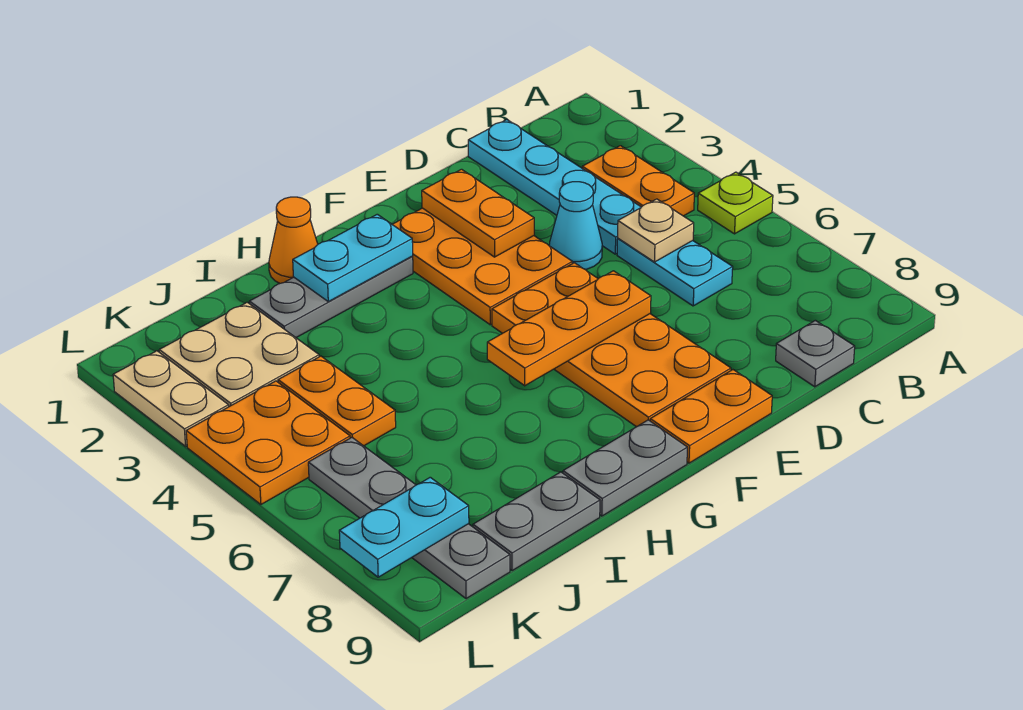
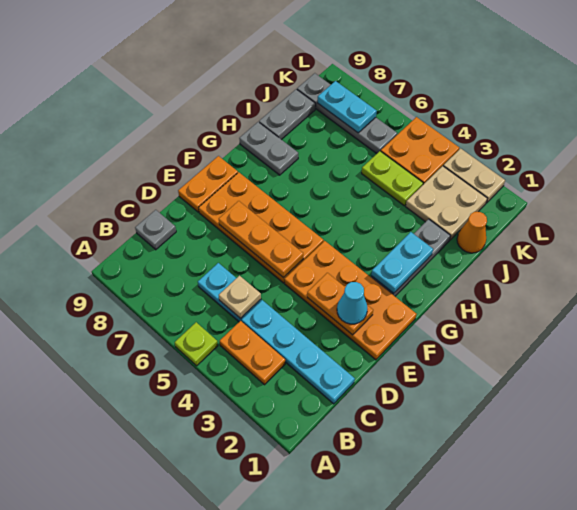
cyan 1x1 cone [549,182,602,270] -> cyan 1x1 cone moved to [337,282,367,324]
orange 2x3 plate [392,208,572,325] -> orange 2x4 plate [285,241,417,360]
orange 1x3 plate [487,271,651,386] -> orange 1x3 plate turned to [219,201,303,278]
grey 1x2 plate [563,420,688,516] -> grey 1x2 plate turned to [239,122,298,175]
orange 1x1 cone [269,197,318,283] -> orange 1x1 cone moved to [457,212,487,253]
orange 1x2 plate [278,356,396,446] -> lime 1x2 plate [362,151,423,206]
cyan 1x2 plate [339,477,469,577] -> cyan 1x2 plate turned to [317,81,377,133]

